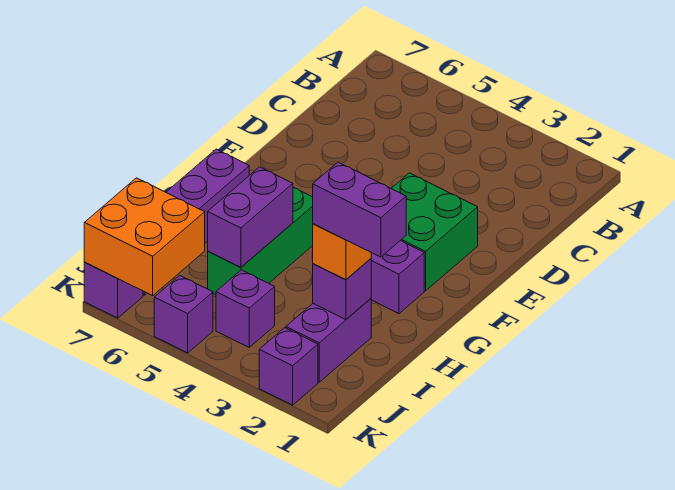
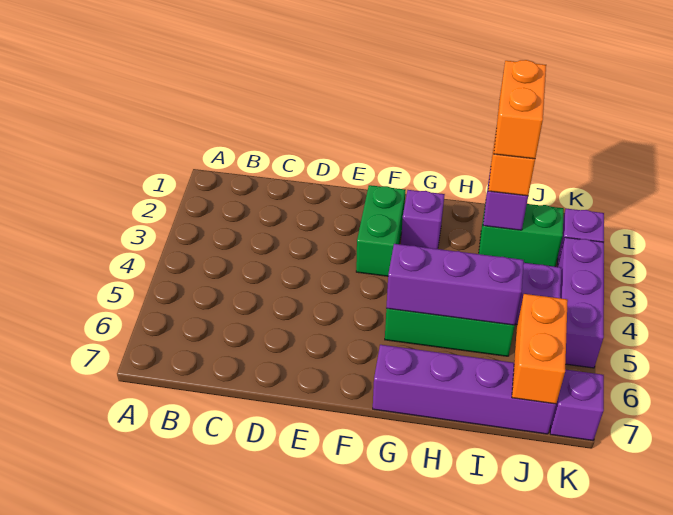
green 2x2 brick [391,173,478,291] -> green 1x2 brick [356,185,405,276]
purple 1x2 brick [208,167,293,267] -> purple 1x3 brick [386,244,524,325]
purple 1x2 brick [313,162,406,257] -> orange 1x2 brick [494,60,546,159]
purple 1x2 brick [286,299,371,382] -> green 1x2 brick [479,204,564,267]
orange 2x2 brick [84,178,205,296] -> orange 1x2 brick [512,294,568,404]
purple 1x1 brick [154,276,213,353] -> purple 1x3 brick [557,237,604,368]

